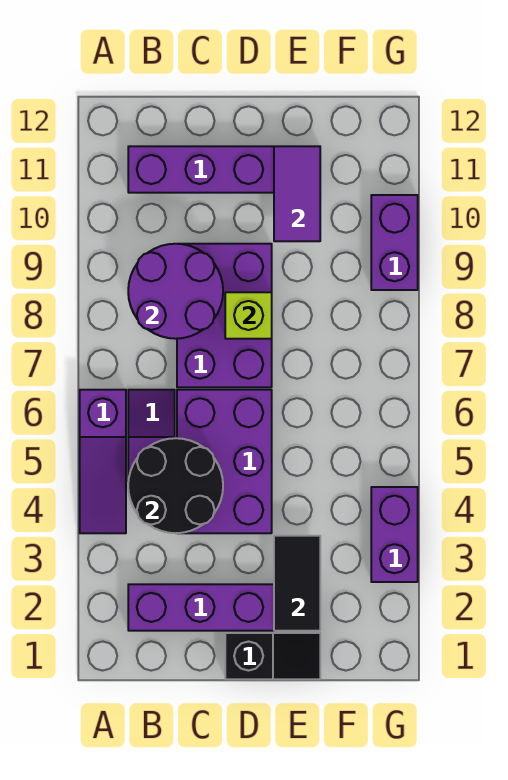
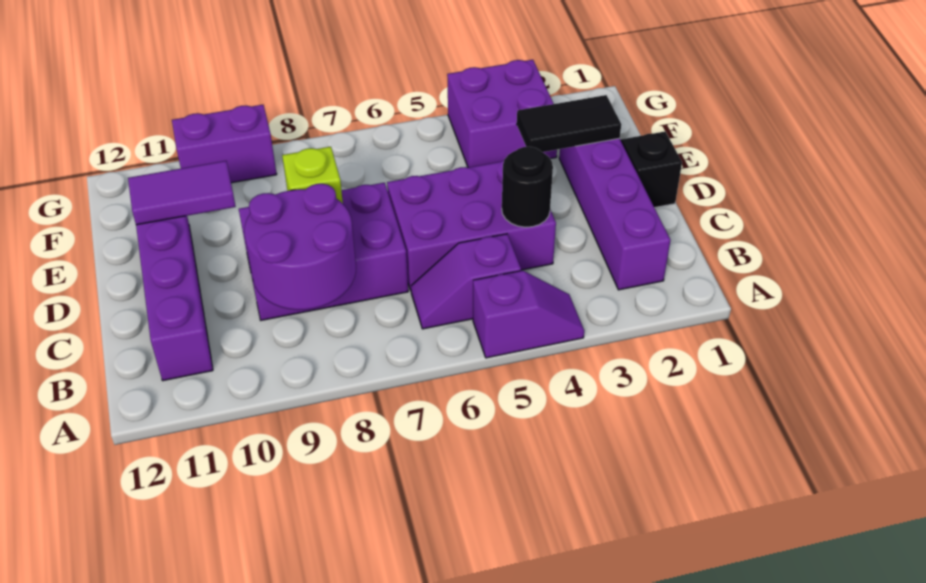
purple 1x3 slope [80,390,126,533] -> purple 1x2 slope [473,271,584,358]
black 2x2 round brick [128,438,223,533] -> black 1x1 round brick [502,147,553,227]
purple 1x2 brick [371,487,418,582] -> purple 2x2 brick [447,60,557,168]

